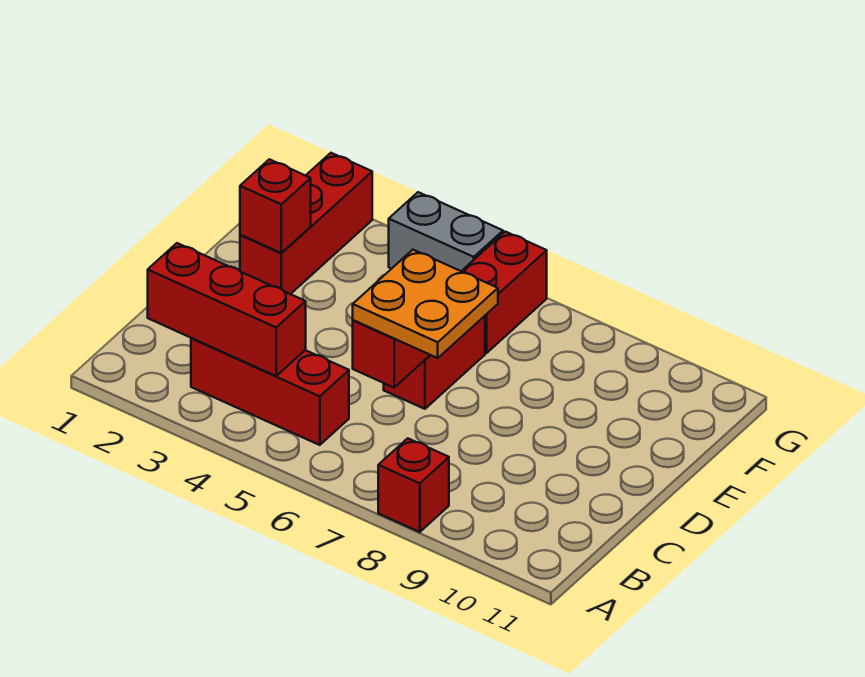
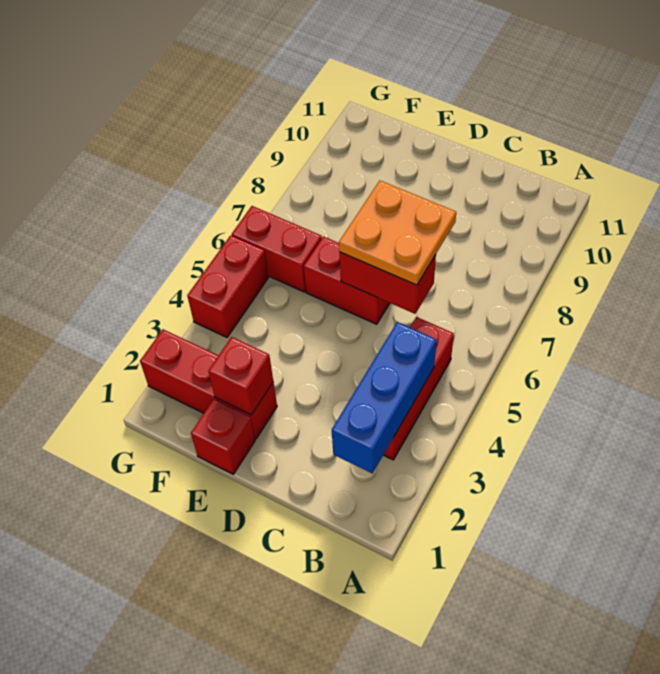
red 1x1 brick [378,438,449,532] -> red 1x1 brick moved to [191,399,255,474]
red 1x3 brick [148,243,306,376] -> blue 1x3 brick [332,322,436,473]
grey 1x2 brick [388,192,503,271] -> red 1x2 brick [187,235,268,337]

